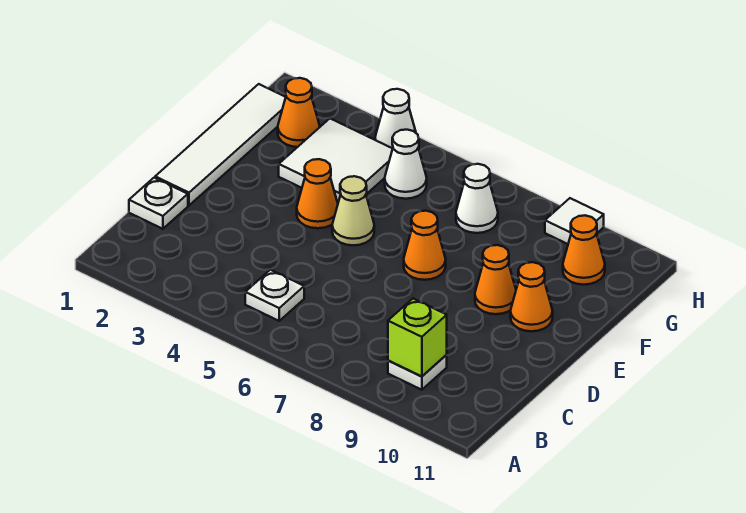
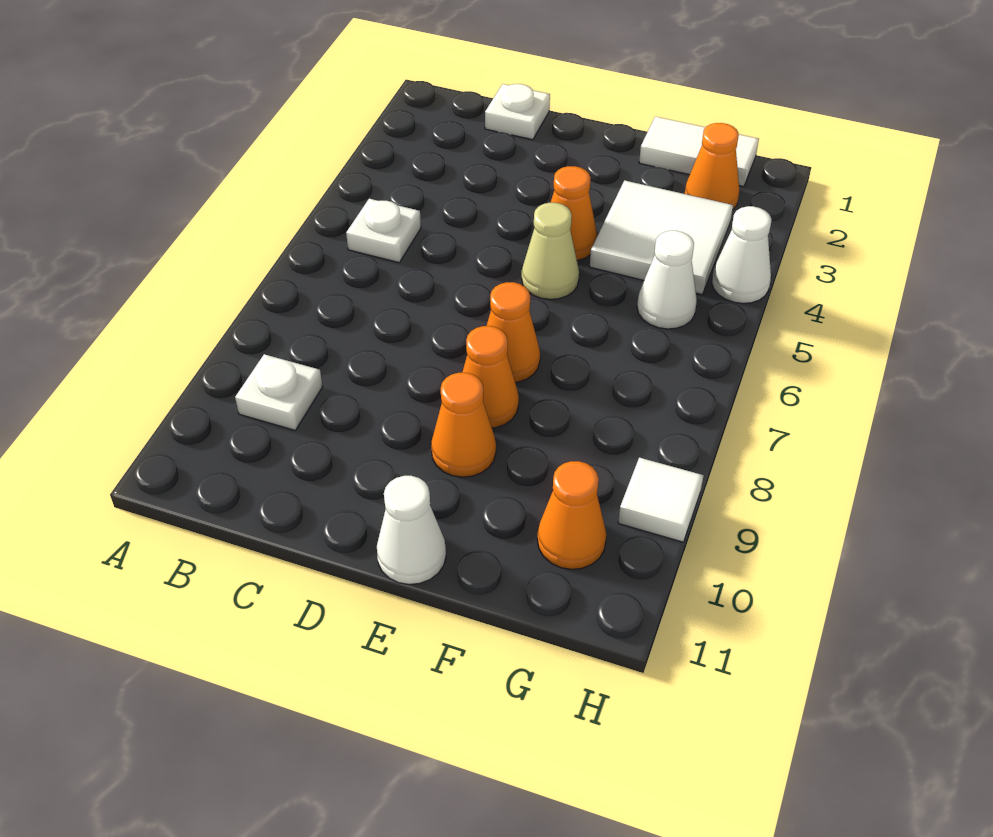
lime 1x1 brick [388,299,447,377] -> none
white 1x4 tile [155,84,286,205] -> white 1x2 tile [639,116,759,187]
orange 1x1 cone [510,262,553,331] -> orange 1x1 cone moved to [462,326,519,428]
white 1x1 cone [456,164,498,233] -> white 1x1 cone moved to [377,476,446,584]

